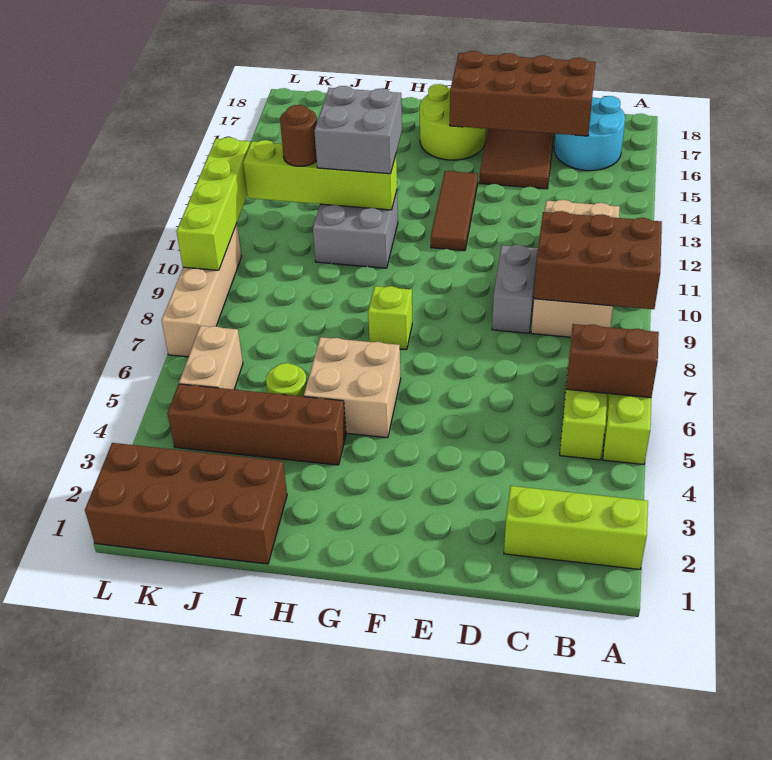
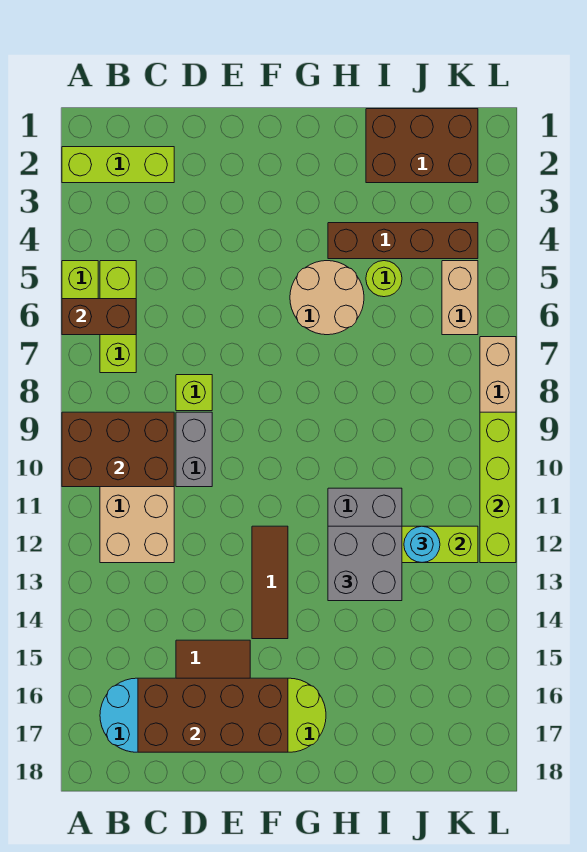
tan 2x2 brick [304,337,401,438] -> tan 2x2 round brick [290,261,364,335]
lime 1x1 brick [368,286,412,350] -> lime 1x1 brick moved to [176,375,212,411]
brown 2x4 brick [85,443,287,564] -> brown 2x3 brick [366,109,478,183]
brown 1x1 round brick [280,105,317,166] -> cyan 1x1 round brick [404,526,440,563]

